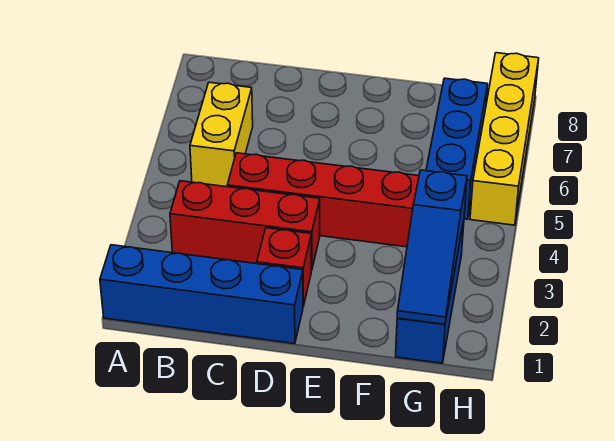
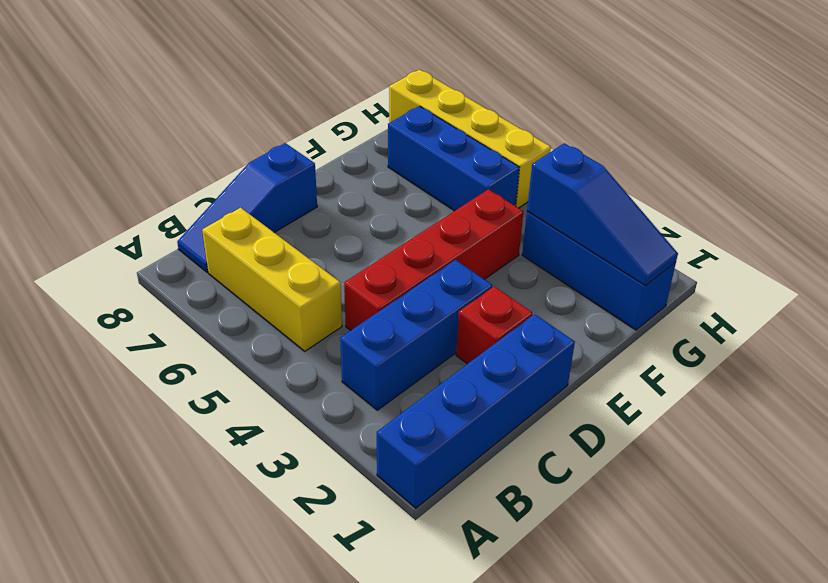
red 1x3 brick [170,181,320,271] -> blue 1x3 brick [340,260,492,410]
yellow 1x2 brick [190,82,253,187] -> yellow 1x3 brick [202,208,342,351]
none -> blue 1x3 slope [177,143,317,272]

